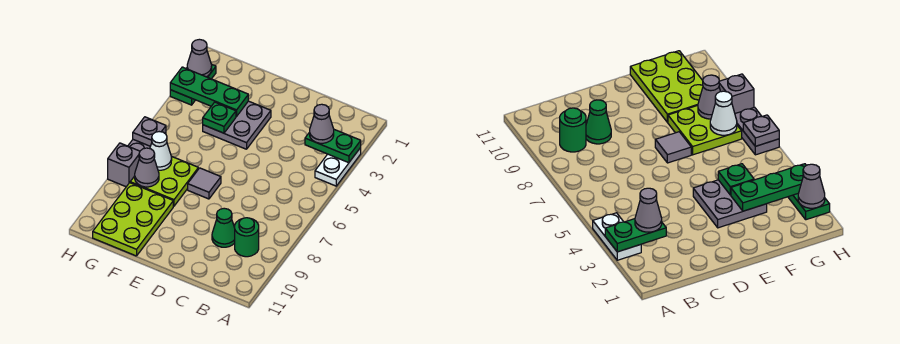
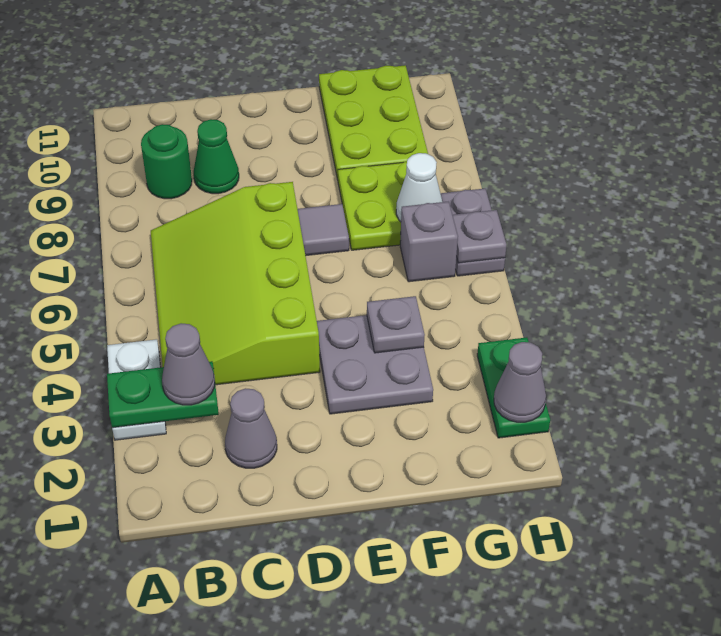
none -> lime 3x4 slope [151,182,320,385]
green 1x3 plate [170,67,248,117] -> none
green 1x1 plate [203,102,236,133] -> grey 1x1 plate [367,296,425,353]
grey 1x1 cone [135,148,159,187] -> grey 1x1 cone moved to [225,388,277,468]
grey 1x1 brick [108,143,140,187] -> grey 1x1 brick moved to [400,202,458,282]

